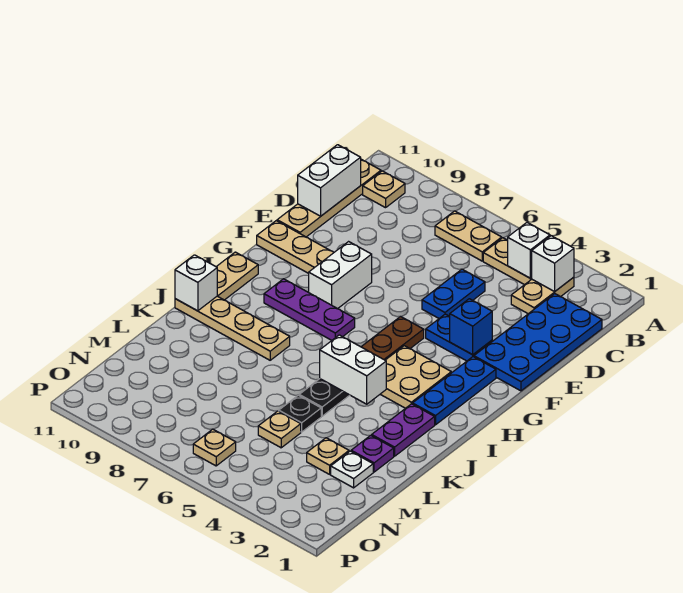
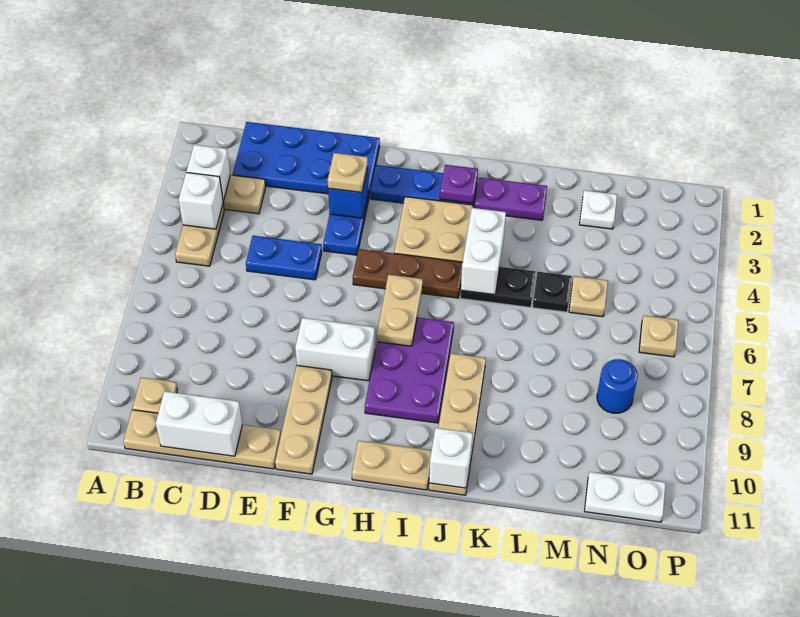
tan 1x2 plate [435,211,502,261] -> tan 1x2 plate moved to [377,275,423,346]
purple 1x3 plate [264,279,355,341] -> purple 2x3 plate [365,317,454,423]
purple 1x1 plate [351,435,394,472] -> purple 1x1 plate moved to [440,165,478,203]
tan 1x1 plate [307,438,349,474] -> tan 1x1 plate moved to [328,153,368,192]
none -> blue 1x1 round brick [597,359,638,413]
none -> white 1x2 plate [585,472,666,522]

